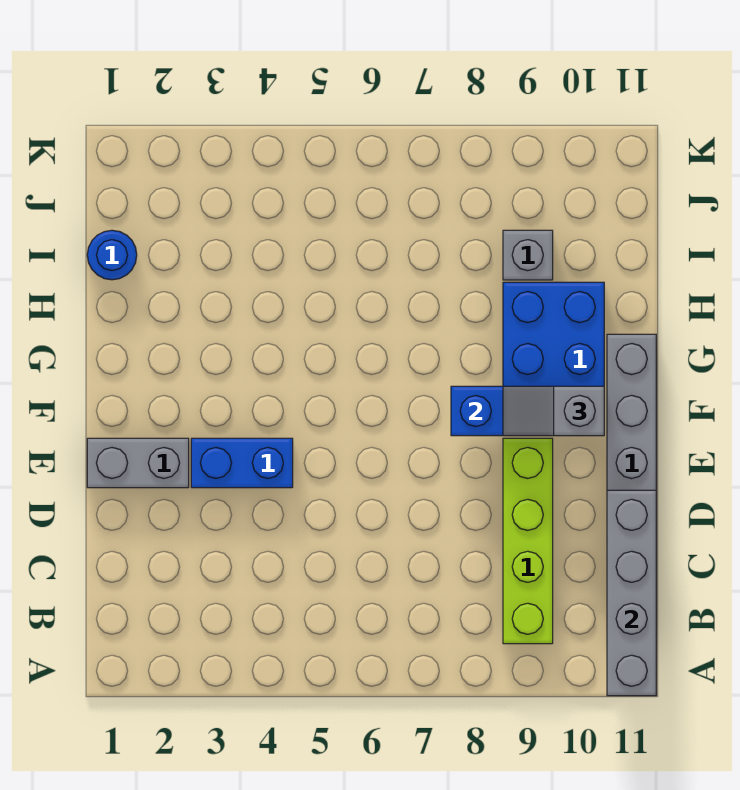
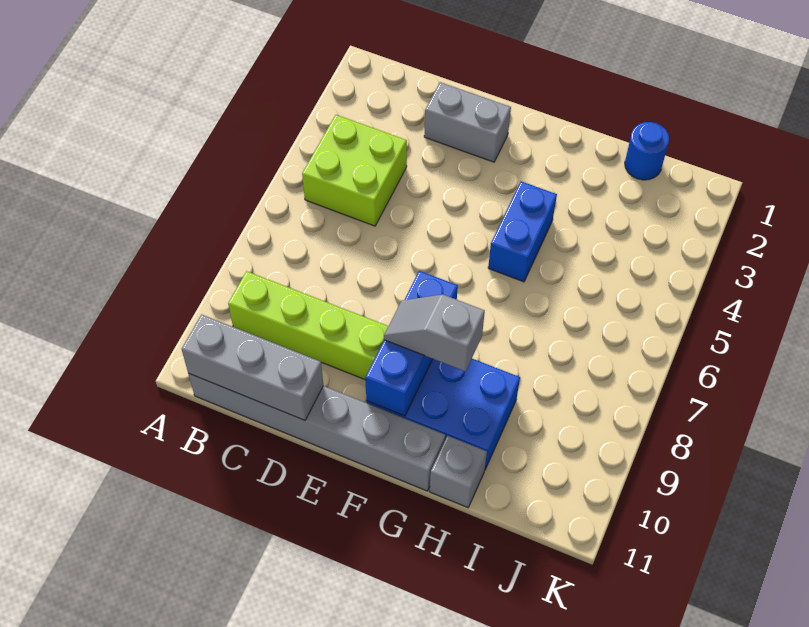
grey 1x4 brick [607,490,656,696] -> grey 1x3 brick [182,314,323,420]
none -> lime 2x2 brick [302,115,407,226]
grey 1x2 brick [87,438,189,488] -> grey 1x2 brick turned to [424,82,511,162]
blue 1x2 brick [191,438,293,488] -> blue 1x2 brick moved to [488,181,557,282]
grey 1x2 slope [503,386,604,436] -> grey 1x2 slope turned to [384,294,485,371]
grey 1x1 brick [503,230,553,280] -> grey 1x1 brick moved to [430,436,487,508]

